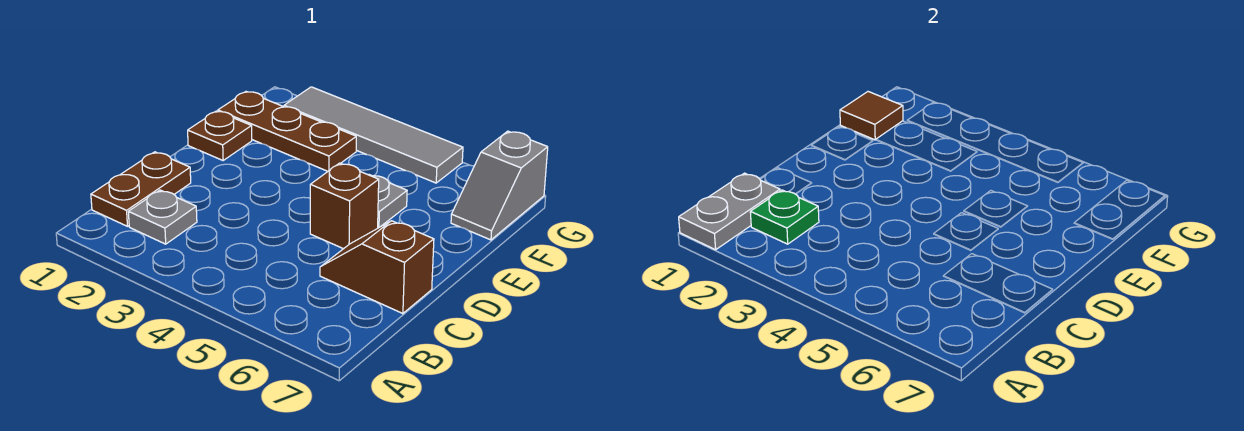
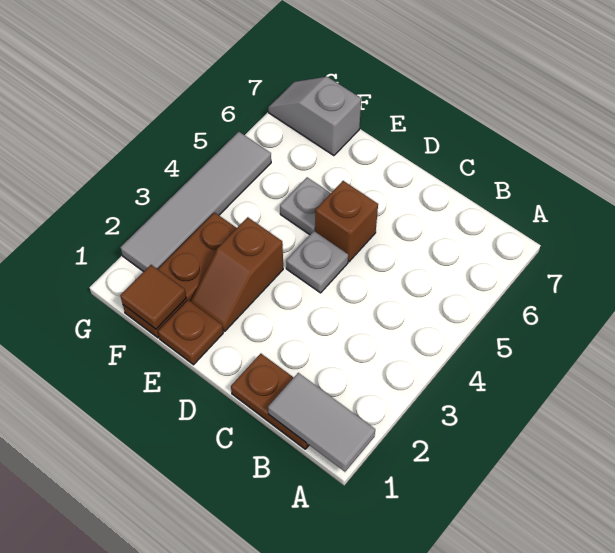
grey 1x2 plate [679,173,780,250] -> grey 1x2 tile [268,373,375,472]
grey 1x1 plate [128,190,197,244] -> grey 1x1 plate moved to [286,231,348,293]
green 1x1 plate [750,190,819,244] -> none
brown 1x2 slope [320,221,434,314] -> brown 1x2 slope moved to [191,217,283,331]
grey 1x2 slope [451,131,548,240] -> grey 1x2 slope turned to [268,77,361,156]

